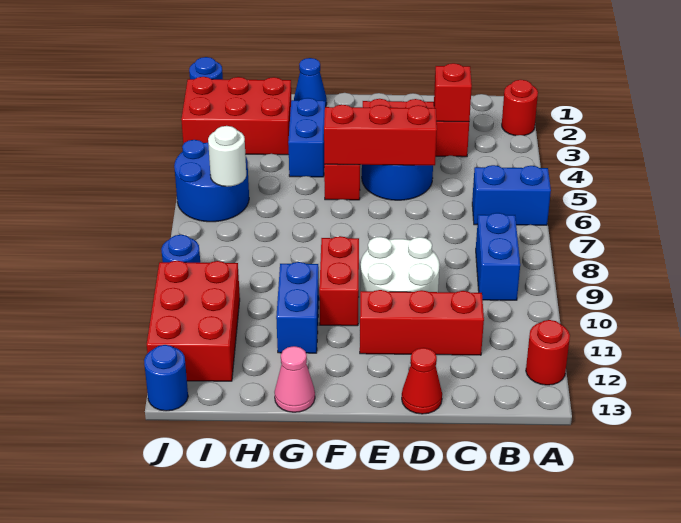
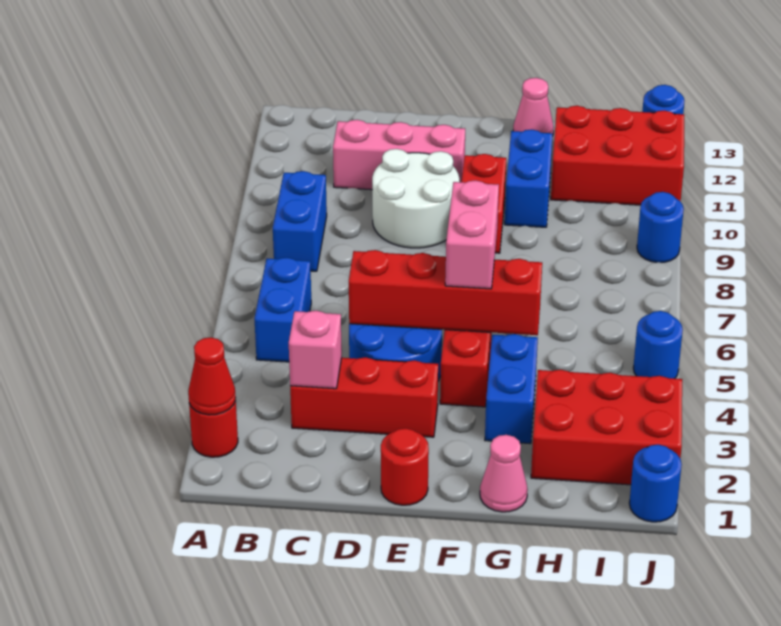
blue 1x2 brick [472,165,551,225] -> blue 1x2 brick turned to [254,258,311,362]
red 1x1 round brick [526,320,570,385] -> red 1x1 round brick moved to [381,428,429,505]
red 1x1 brick [434,63,472,122] -> pink 1x1 brick [289,311,342,389]
red 1x3 brick [360,290,484,355] -> pink 1x3 brick [333,120,465,190]
red 1x3 brick [324,105,437,165] -> red 1x4 brick [349,250,542,335]
red 1x1 cone [402,348,442,414] -> red 1x1 cone moved to [188,338,236,415]
none -> pink 1x2 brick [445,180,499,289]
blue 1x1 cone [294,58,327,107] -> pink 1x1 cone [480,435,528,512]
blue 2x2 round brick [174,140,249,222] -> blue 1x1 round brick [633,311,683,378]
white 1x1 round brick [208,126,246,187] -> none
red 2x3 brick [147,261,240,381] -> red 2x3 brick turned to [551,106,684,205]

